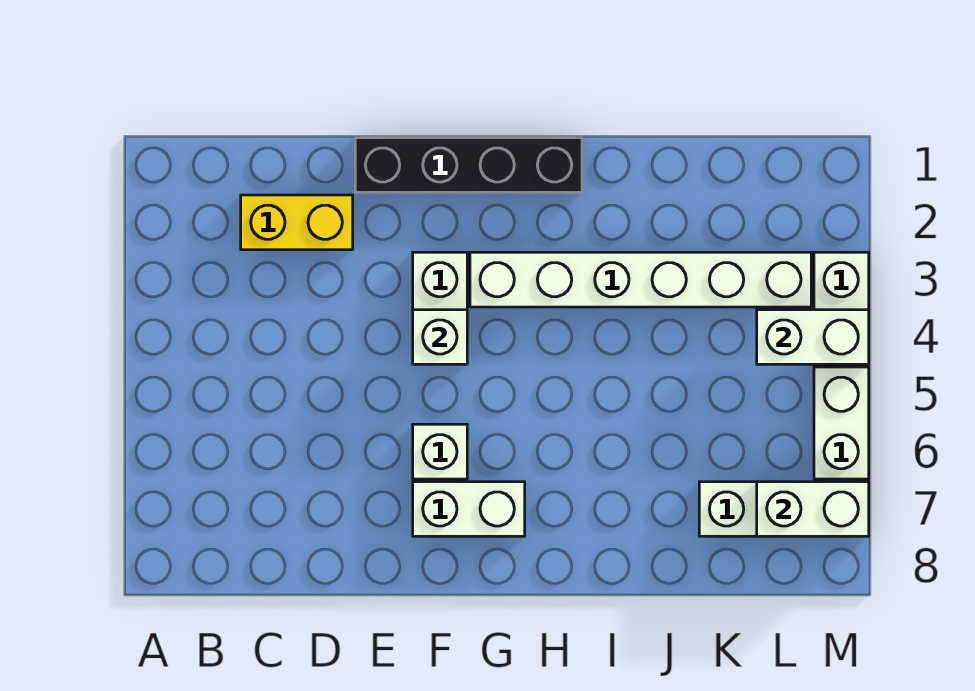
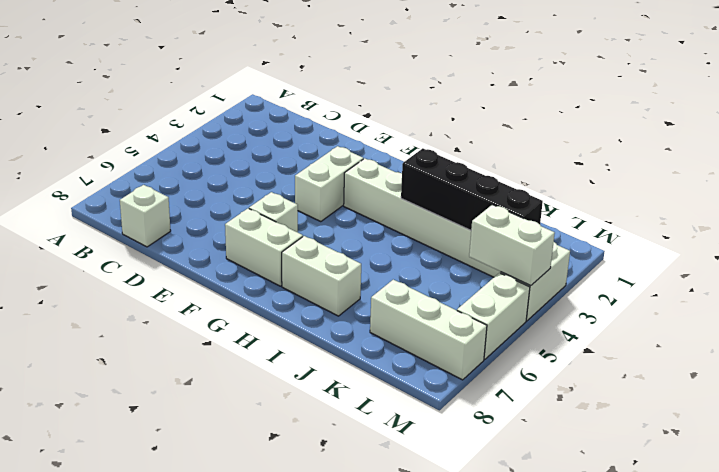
yellow 1x2 brick [241,195,353,250] -> none
black 1x4 brick [355,138,582,192] -> black 1x4 brick moved to [401,148,543,230]
white 1x1 brick [413,310,467,364] -> white 1x1 brick moved to [120,185,171,247]
white 1x2 brick [757,482,869,536] -> white 1x2 brick moved to [282,236,361,316]

